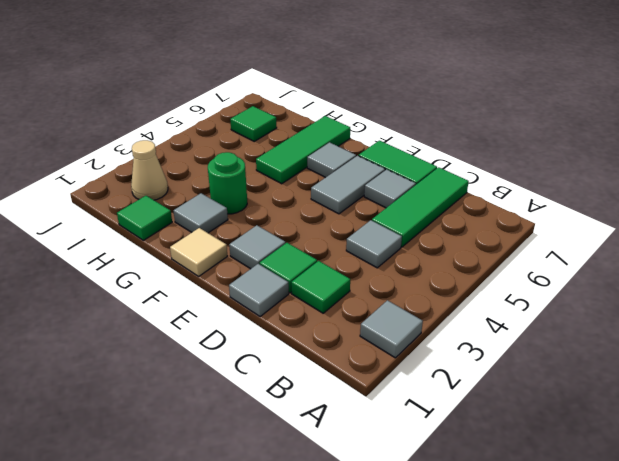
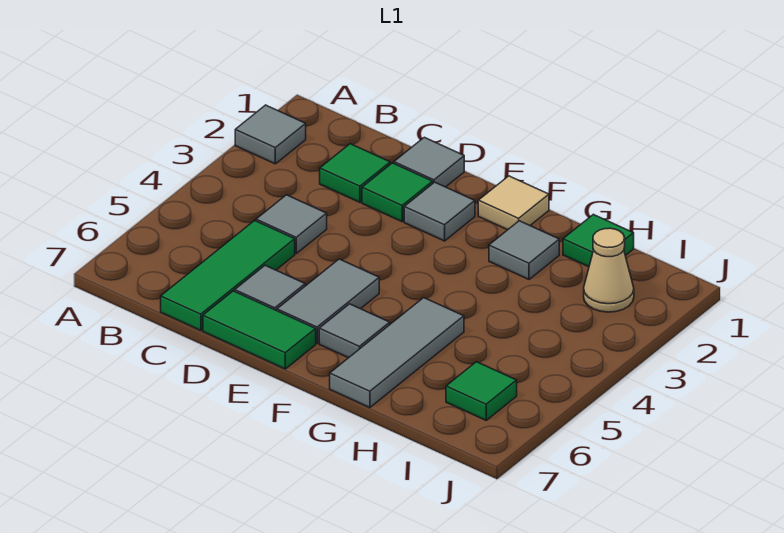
green 1x1 round brick [208,152,247,214] -> none
green 1x3 tile [256,116,350,184] -> grey 1x3 tile [330,298,464,408]

